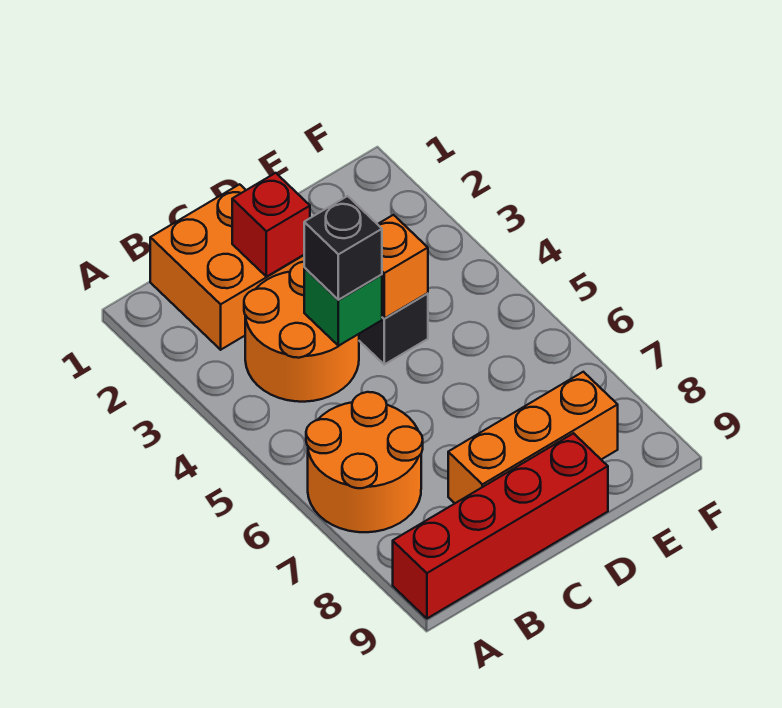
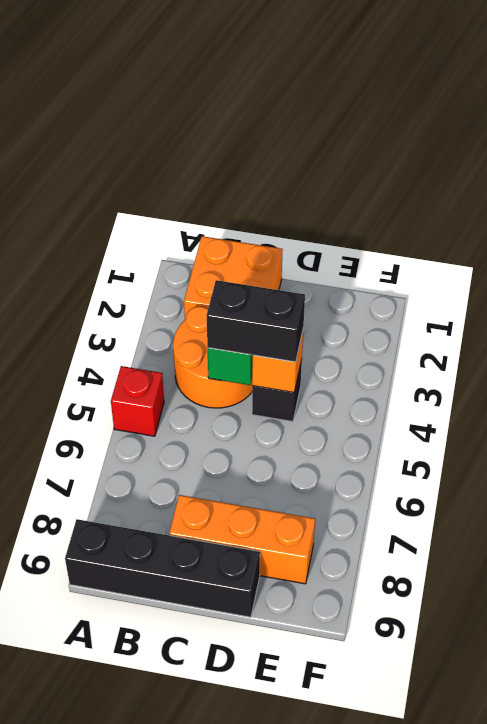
orange 2x2 round brick [306,392,423,532] -> none
red 1x4 brick [393,433,608,618] -> black 1x4 brick [65,519,260,617]
red 1x1 brick [232,173,310,277] -> red 1x1 brick moved to [111,366,164,436]
black 1x1 brick [304,196,382,300] -> black 1x2 brick [207,280,305,362]

